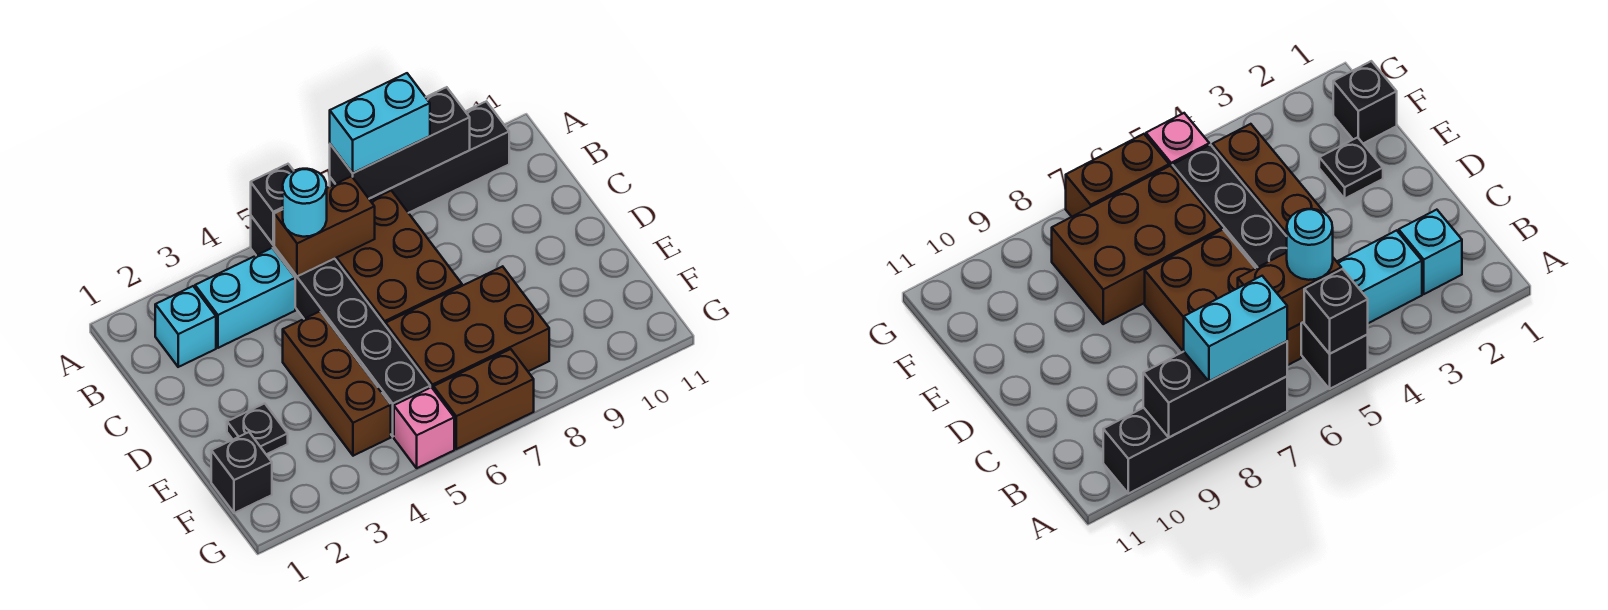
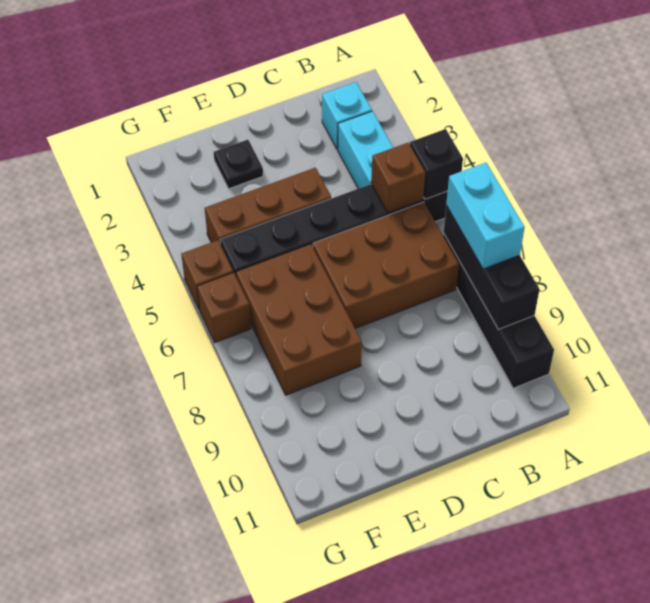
brown 1x2 brick [274,176,375,276] -> brown 1x1 brick [371,143,425,213]
cyan 1x1 round brick [283,169,327,237] -> none
black 1x1 brick [211,432,272,513] -> none
pink 1x1 brick [394,387,454,468] -> brown 1x1 brick [181,240,233,309]
brown 1x2 brick [433,349,534,449] -> brown 1x1 brick [197,272,251,343]

